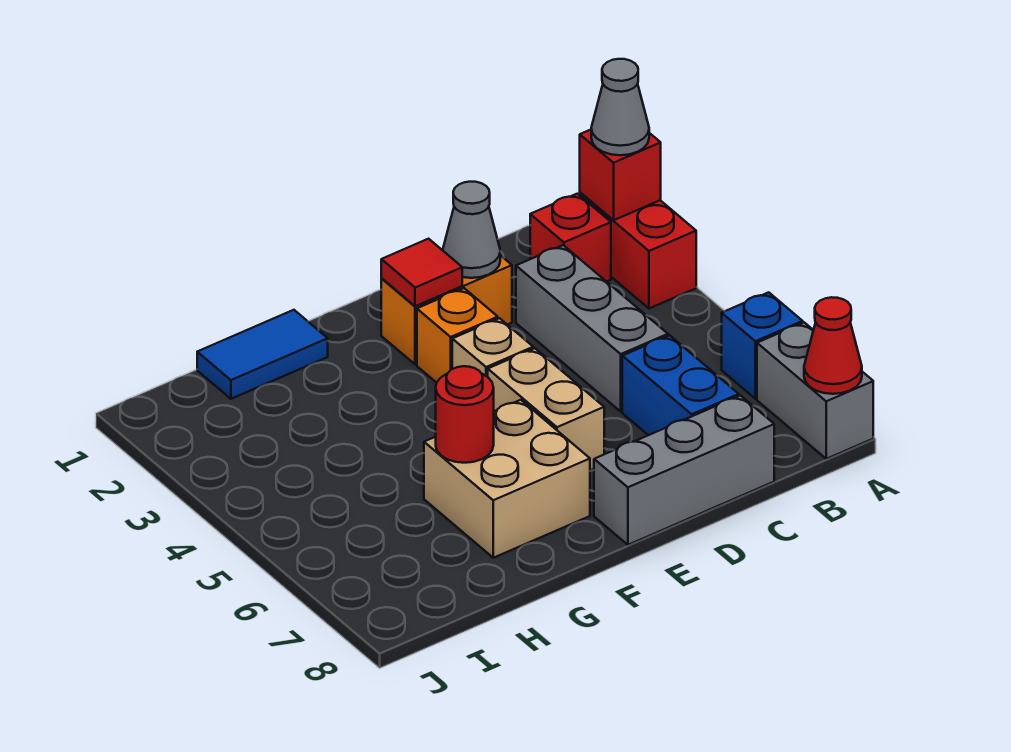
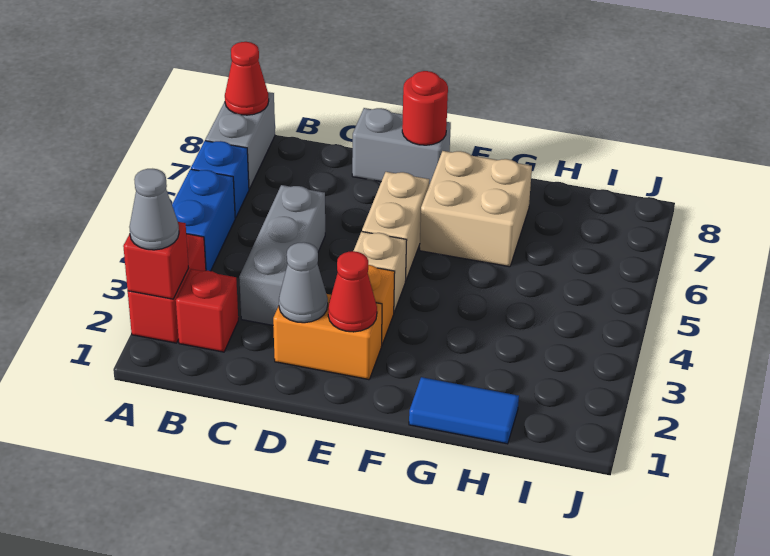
blue 1x2 brick [622,335,739,435] -> blue 1x2 brick moved to [172,169,235,271]
grey 1x3 brick [594,396,774,545] -> grey 1x2 brick [352,108,451,185]
red 1x1 tile [381,239,462,306] -> red 1x1 cone [328,251,377,332]
red 1x1 round brick [436,366,494,463] -> red 1x1 round brick moved to [402,71,448,145]

